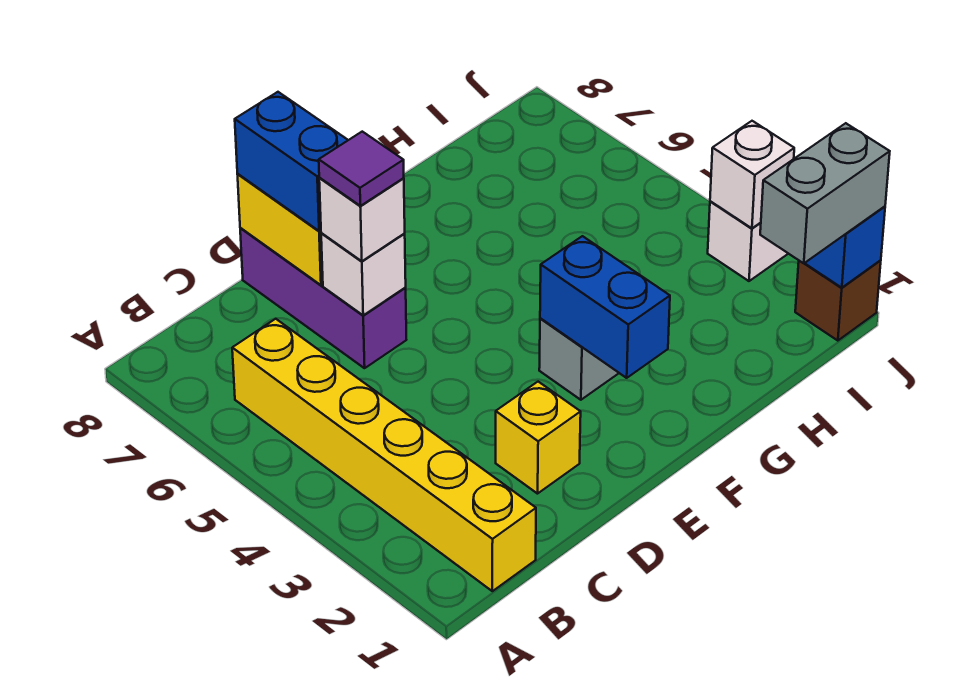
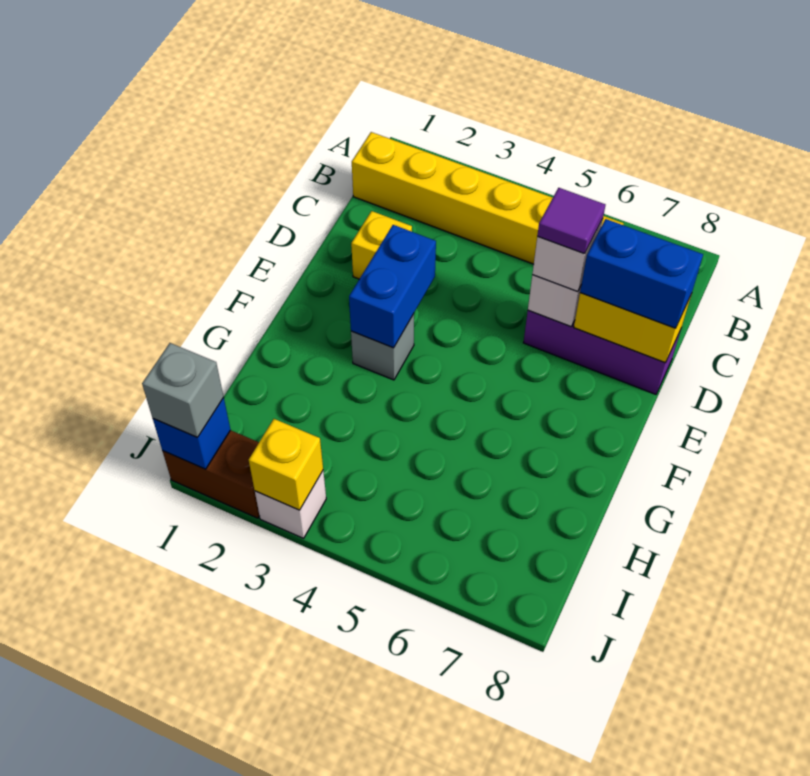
blue 1x2 brick [540,236,670,378] -> blue 1x2 brick turned to [349,225,436,348]
grey 1x2 brick [760,123,890,263] -> grey 1x1 brick [142,343,224,437]
brown 1x1 brick [795,260,881,341] -> brown 1x2 brick [163,430,259,518]
white 1x1 brick [710,121,794,228] -> yellow 1x1 brick [249,419,323,510]

